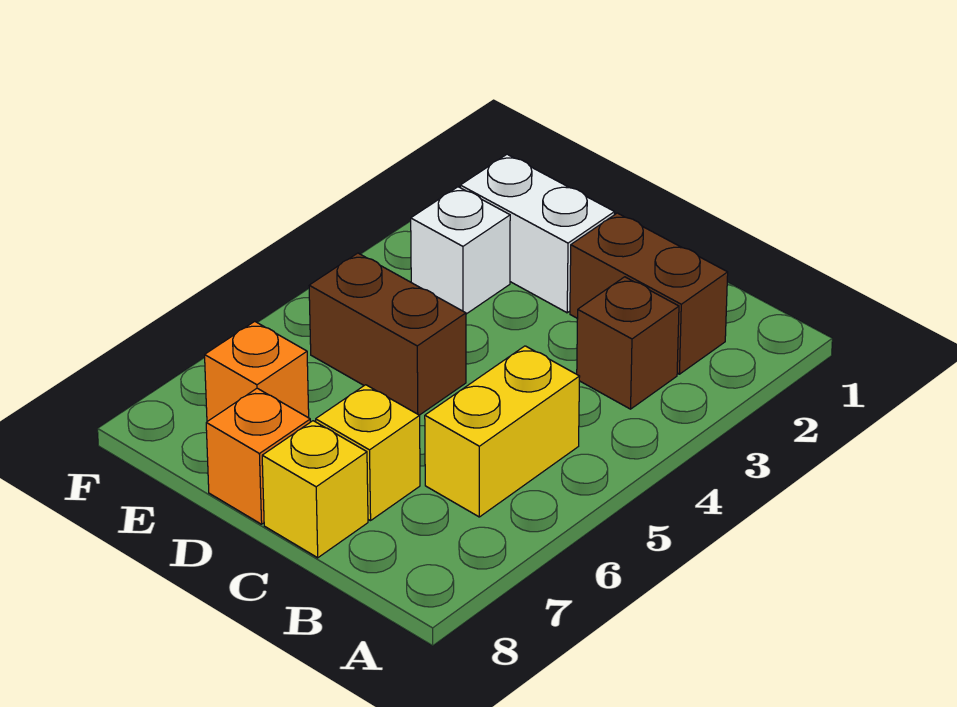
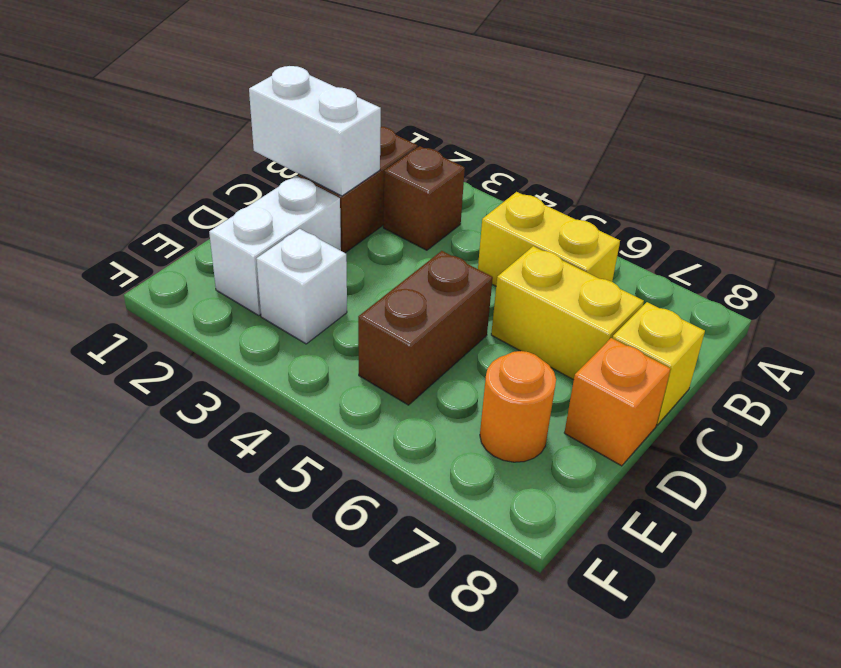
none -> white 1x2 brick [249,66,381,196]
yellow 1x1 brick [316,385,420,521] -> yellow 1x2 brick [491,246,644,380]
orange 1x1 brick [205,321,309,421] -> orange 1x1 round brick [480,351,556,462]

